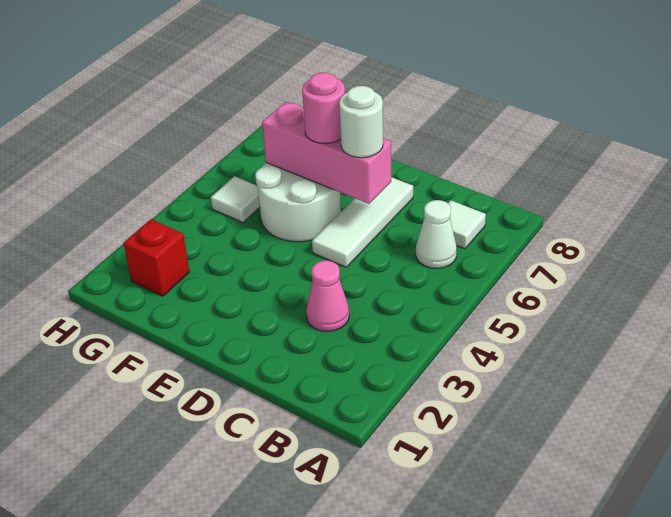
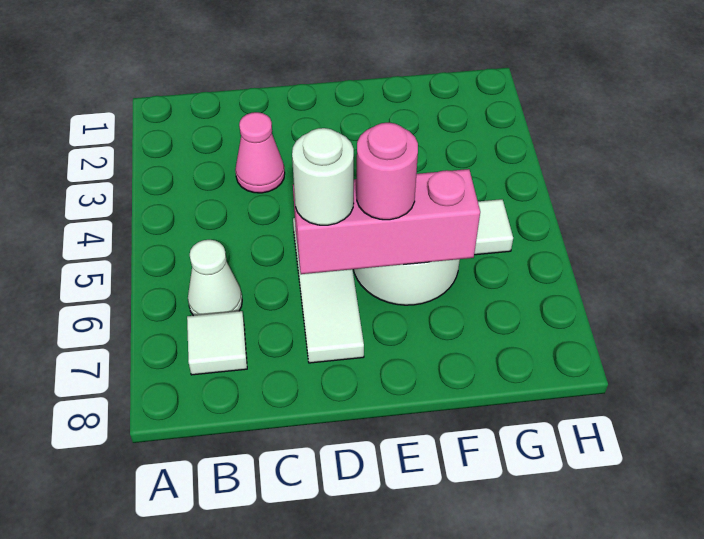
red 1x1 brick [124,219,189,296] -> none

